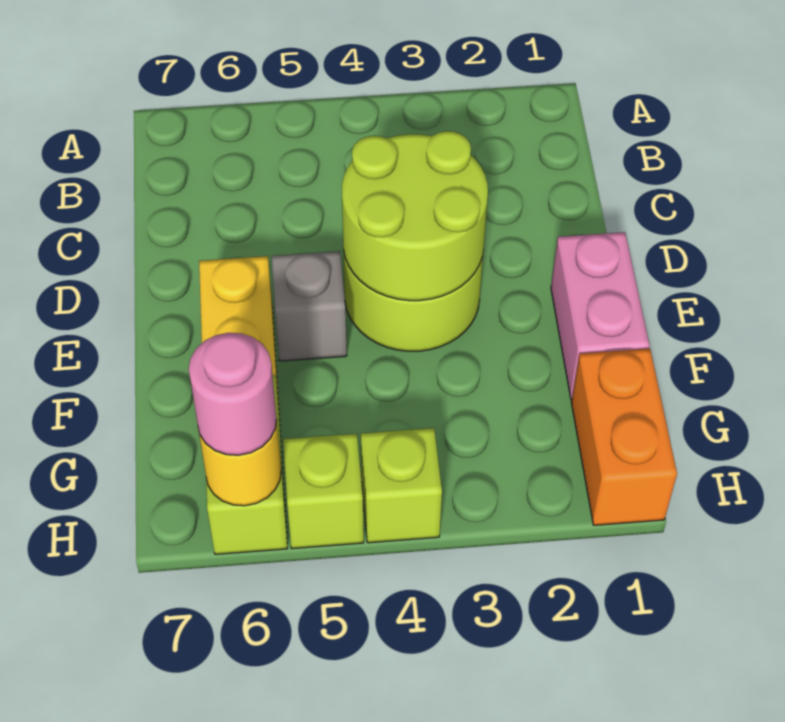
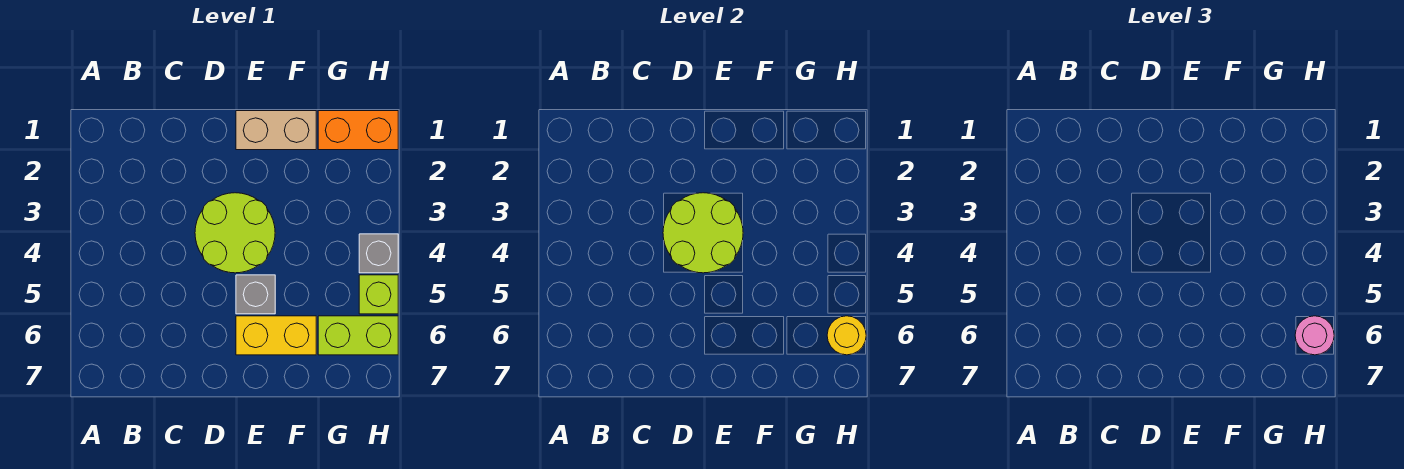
pink 1x2 brick [551,232,650,400] -> tan 1x2 brick [236,111,316,150]
lime 1x1 brick [361,428,442,543] -> grey 1x1 brick [359,234,398,273]

